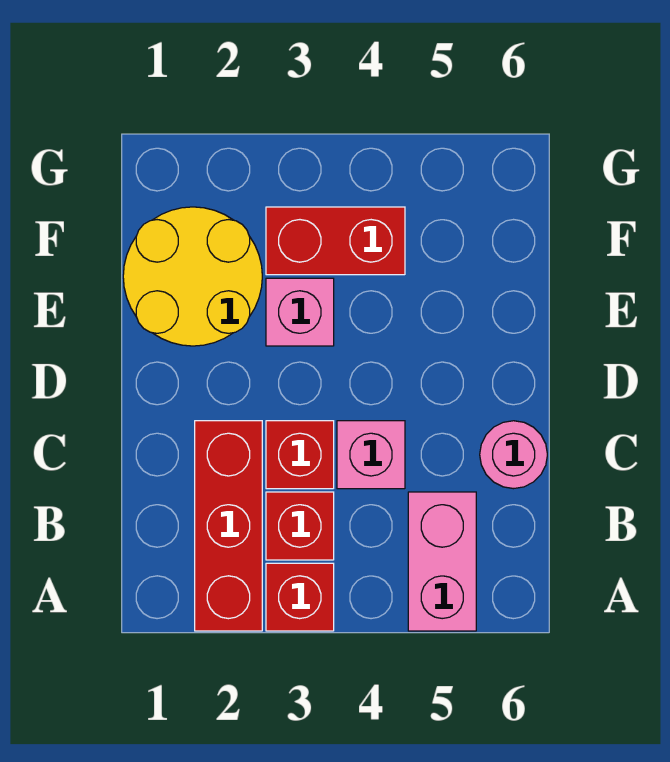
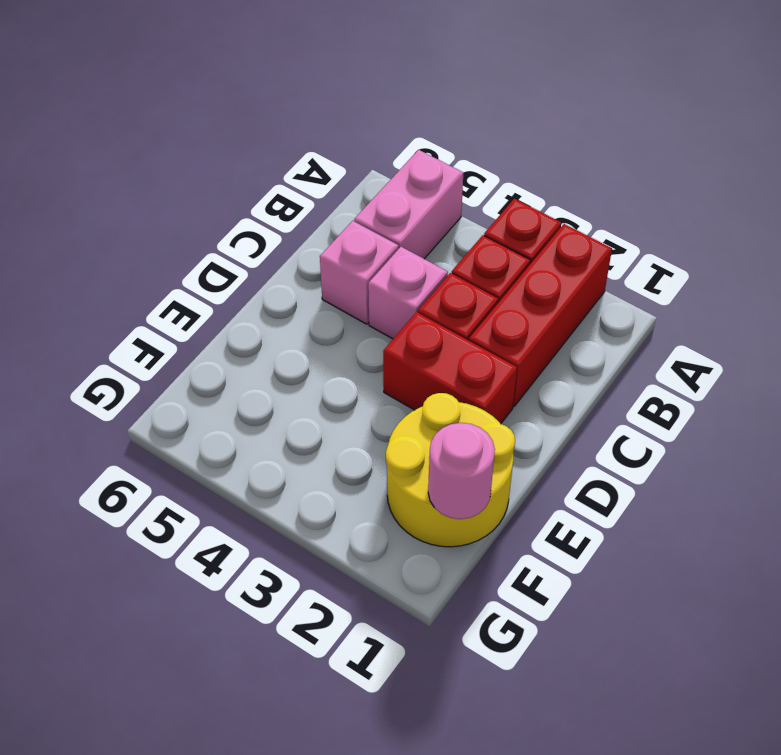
pink 1x1 round brick [480,421,547,489] -> pink 1x1 round brick moved to [428,423,495,519]
pink 1x1 brick [266,278,334,346] -> pink 1x1 brick moved to [320,221,399,324]
red 1x2 brick [266,207,405,275] -> red 1x2 brick moved to [383,312,517,423]

